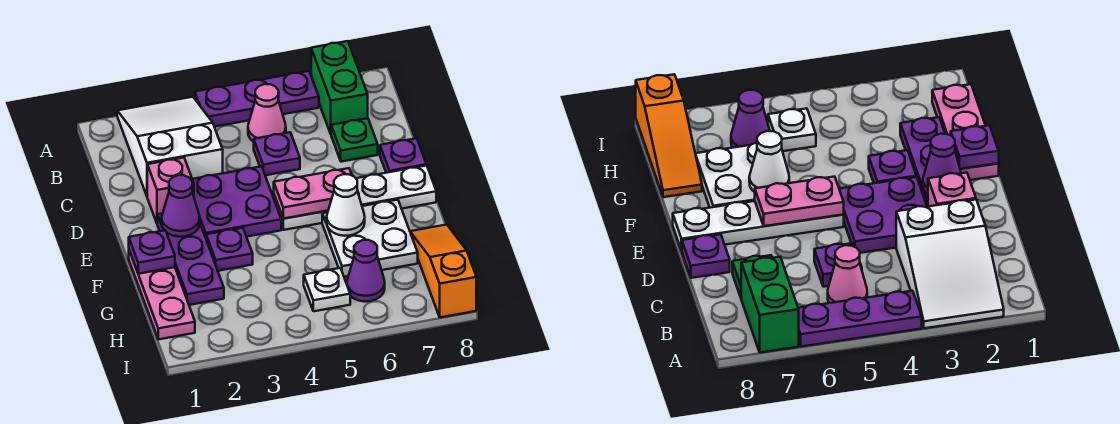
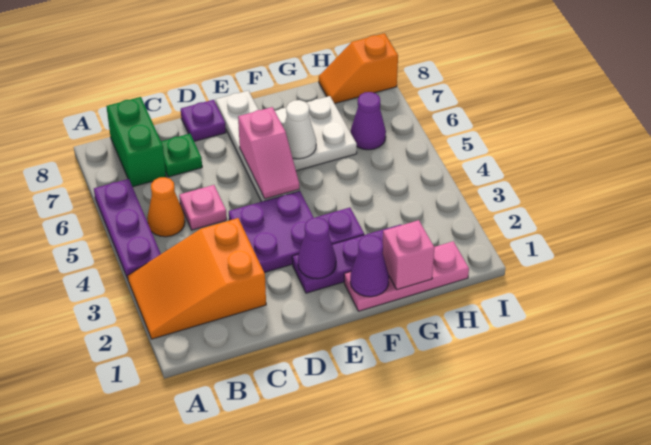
white 2x3 slope [117,97,223,196] -> orange 2x3 slope [128,218,266,339]
green 1x2 brick [311,41,368,134] -> green 1x2 brick turned to [106,97,166,187]
pink 1x1 cone [248,84,286,142] -> orange 1x1 cone [147,177,185,237]
purple 1x1 plate [254,132,300,175] -> pink 1x1 plate [179,185,227,230]
pink 1x1 brick [147,158,194,223] -> pink 1x1 brick moved to [383,220,435,290]
pink 1x2 plate [274,168,359,219] -> pink 1x2 slope [238,107,299,199]
purple 1x1 plate [129,230,175,274] -> purple 1x1 cone [350,235,389,297]
orange 1x3 slope [410,225,476,317] -> orange 1x2 slope [319,33,398,104]
white 1x1 plate [304,268,350,311] -> none

